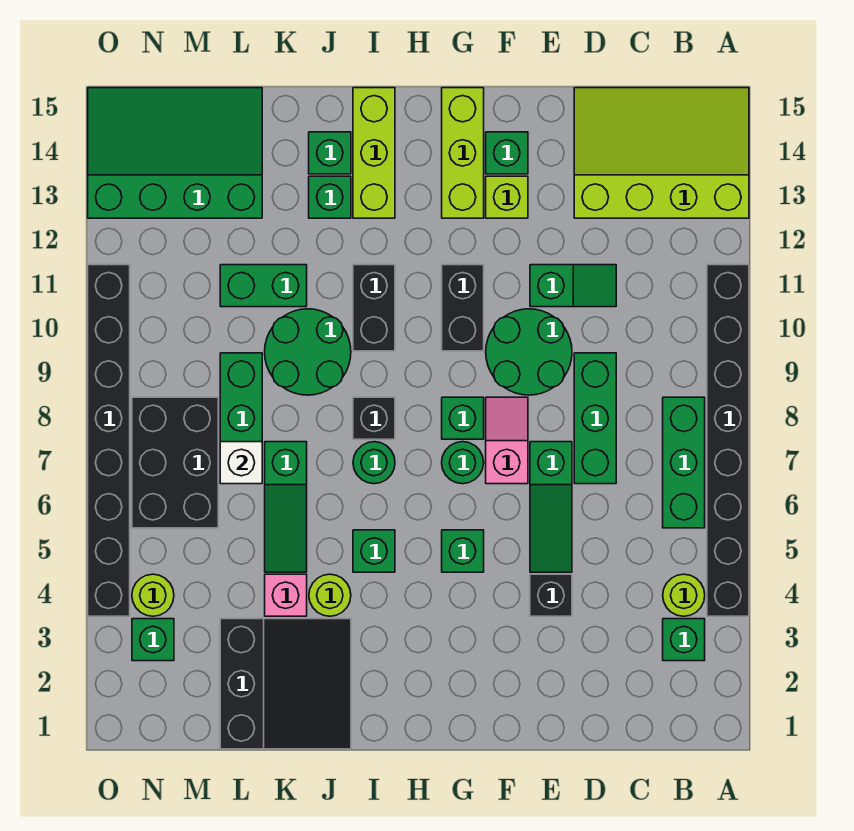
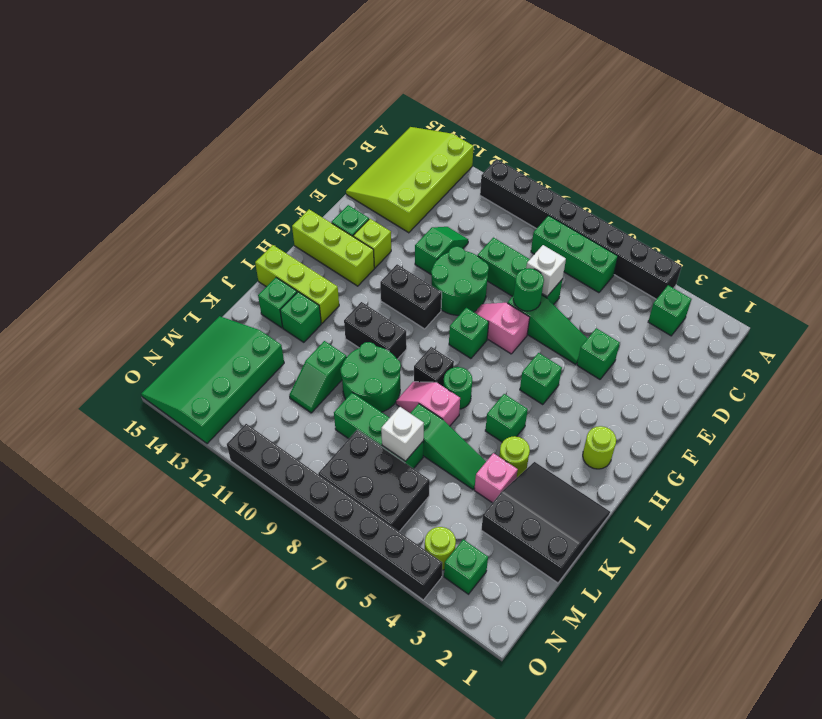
lime 1x1 round brick [663,574,705,616] -> lime 1x1 round brick moved to [583,426,616,469]
none -> white 1x1 brick [526,245,566,296]
black 1x1 brick [530,574,572,616] -> green 1x1 brick [577,328,620,379]
green 1x1 round brick [442,442,484,484] -> green 1x1 round brick moved to [513,268,544,311]
none -> pink 1x2 slope [396,382,460,426]
green 1x2 brick [220,265,307,307] -> green 1x2 slope [289,341,346,413]

